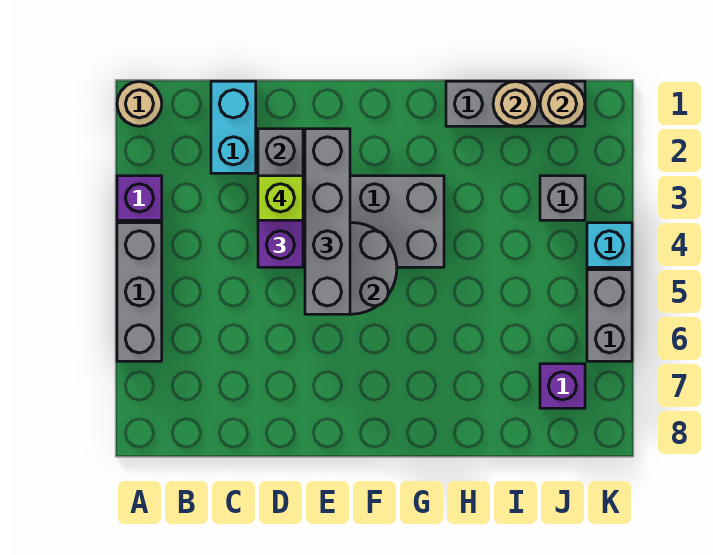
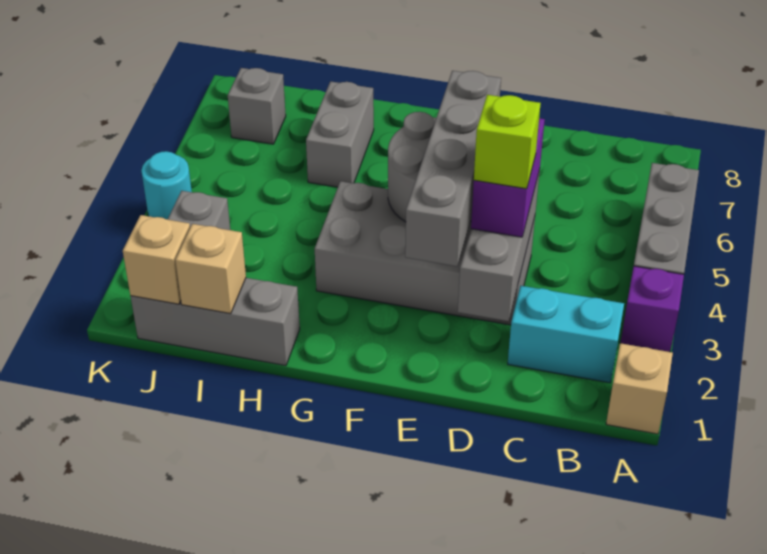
tan 1x1 round brick [117,82,162,126] -> tan 1x1 brick [606,343,673,434]
cyan 1x2 brick [211,81,256,173] -> cyan 1x2 brick turned to [508,286,624,383]
tan 1x1 round brick [493,81,538,126] -> tan 1x1 brick [175,224,246,314]
tan 1x1 round brick [540,81,585,126] -> tan 1x1 brick [123,215,190,304]
purple 1x1 brick [540,364,585,408] -> grey 1x1 brick [228,68,286,144]
cyan 1x1 brick [587,223,632,267] -> cyan 1x1 round brick [141,151,192,219]
grey 1x2 brick [587,270,632,361] -> grey 1x2 brick moved to [306,81,374,187]

